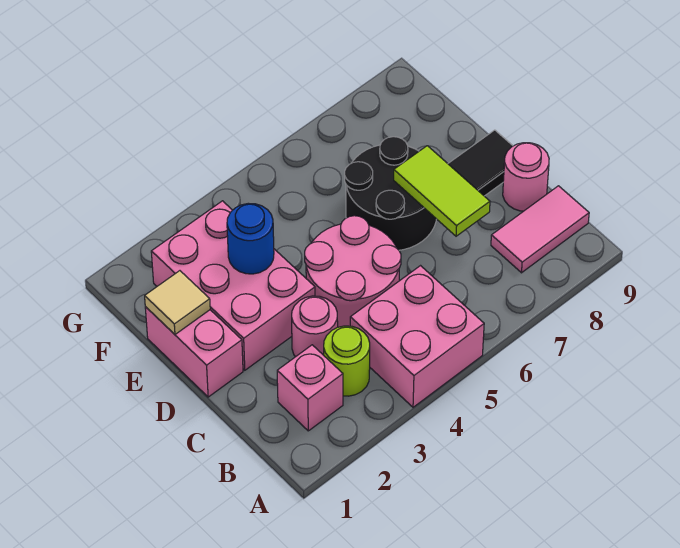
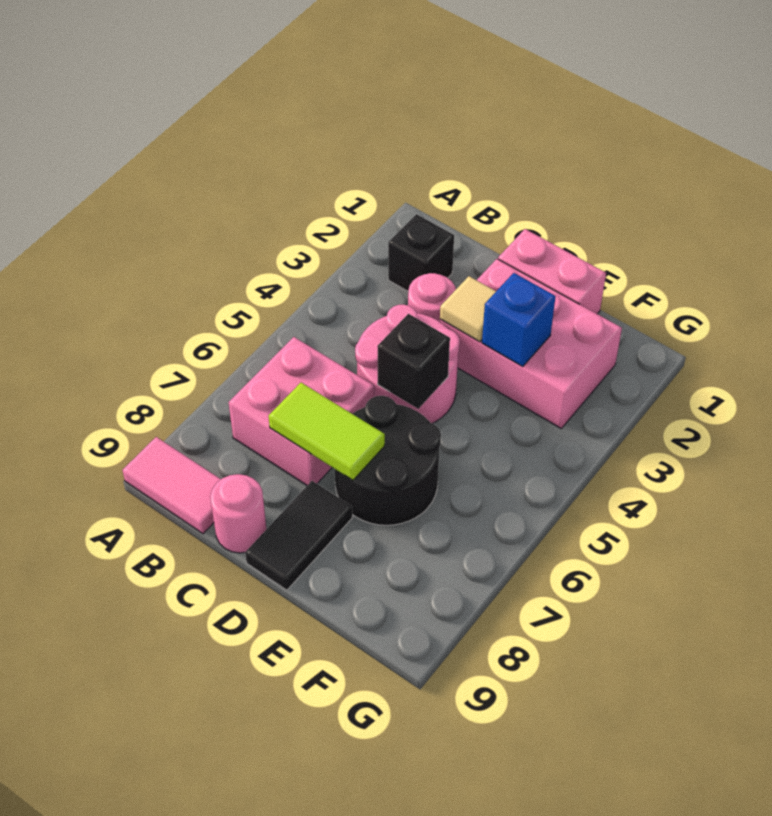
pink 2x2 brick [350,266,484,407] -> pink 2x2 brick moved to [229,337,374,485]
pink 1x1 brick [277,345,343,431] -> black 1x1 brick [388,214,454,291]
lime 1x1 round brick [324,326,370,396] -> none
pink 1x2 tile [491,186,589,273] -> pink 1x2 tile turned to [122,437,221,534]
none -> black 1x1 brick [378,314,450,409]
tan 1x1 tile [145,271,210,334] -> tan 1x1 tile moved to [440,276,496,342]
blue 1x1 round brick [227,203,274,274] -> blue 1x1 brick [482,273,556,367]

